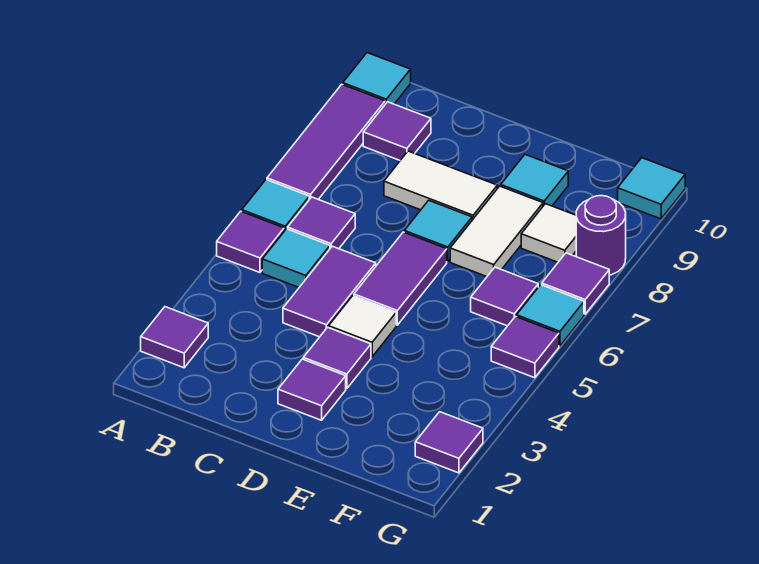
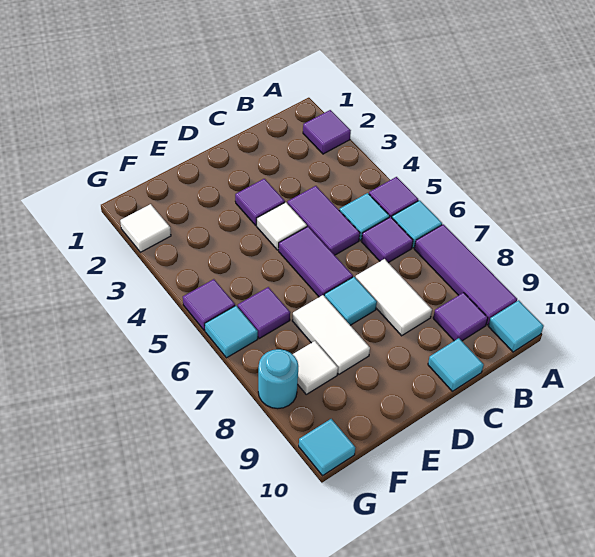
white 1x2 tile [384,151,497,220] -> white 1x2 tile turned to [355,259,432,336]
purple 1x1 tile [278,359,346,420] -> none
cyan 1x1 tile [501,155,568,206] -> cyan 1x1 tile moved to [428,338,484,391]
purple 1x1 tile [415,412,483,473] -> white 1x1 tile [120,204,171,252]
purple 1x1 tile [542,253,609,314] -> none
purple 1x1 round brick [576,196,626,275] -> cyan 1x1 round brick [258,349,298,409]

